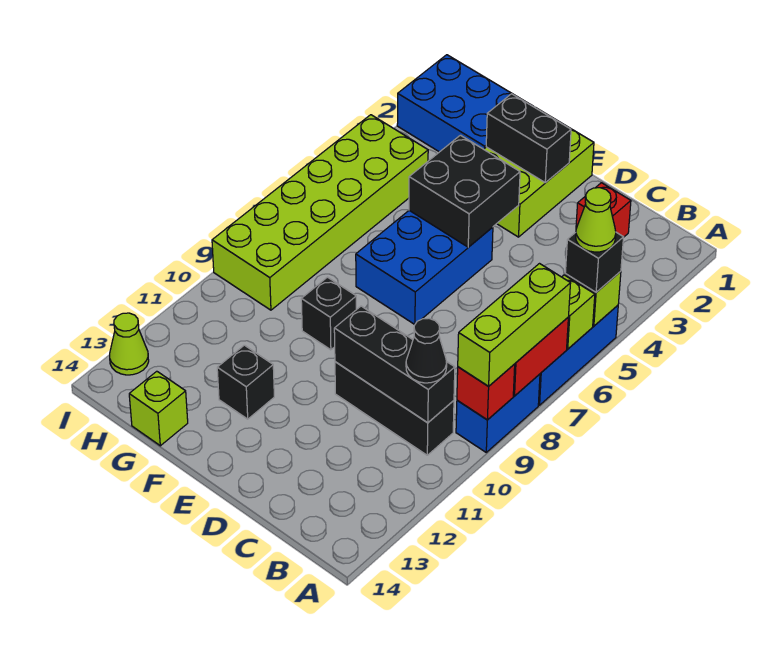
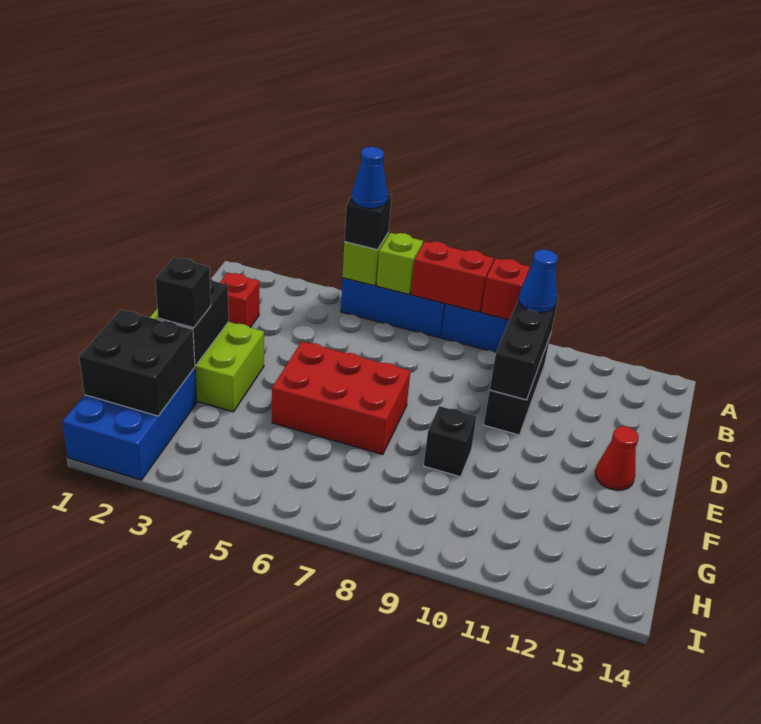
lime 1x1 cone [576,188,616,252] -> blue 1x1 cone [352,147,388,209]
lime 1x3 brick [458,264,571,386] -> none
black 1x1 cone [406,319,447,383] -> blue 1x1 cone [519,250,558,312]
black 2x2 brick [409,135,520,247] -> black 2x2 brick moved to [79,310,195,416]
blue 2x3 brick [356,211,493,324] -> red 2x3 brick [272,342,410,454]
none -> red 1x1 cone [595,426,639,490]
black 1x1 brick [217,345,274,419] -> black 1x1 brick moved to [155,258,211,328]
lime 1x1 brick [129,371,188,446] -> none
lime 2x6 brick [212,115,428,310] -> none
lime 1x1 cone [110,313,149,375] -> none

